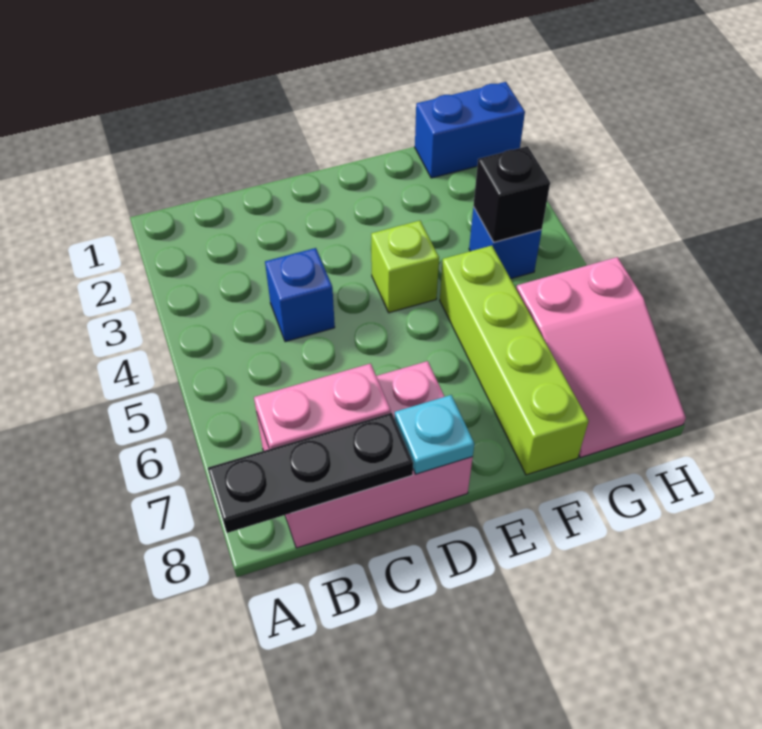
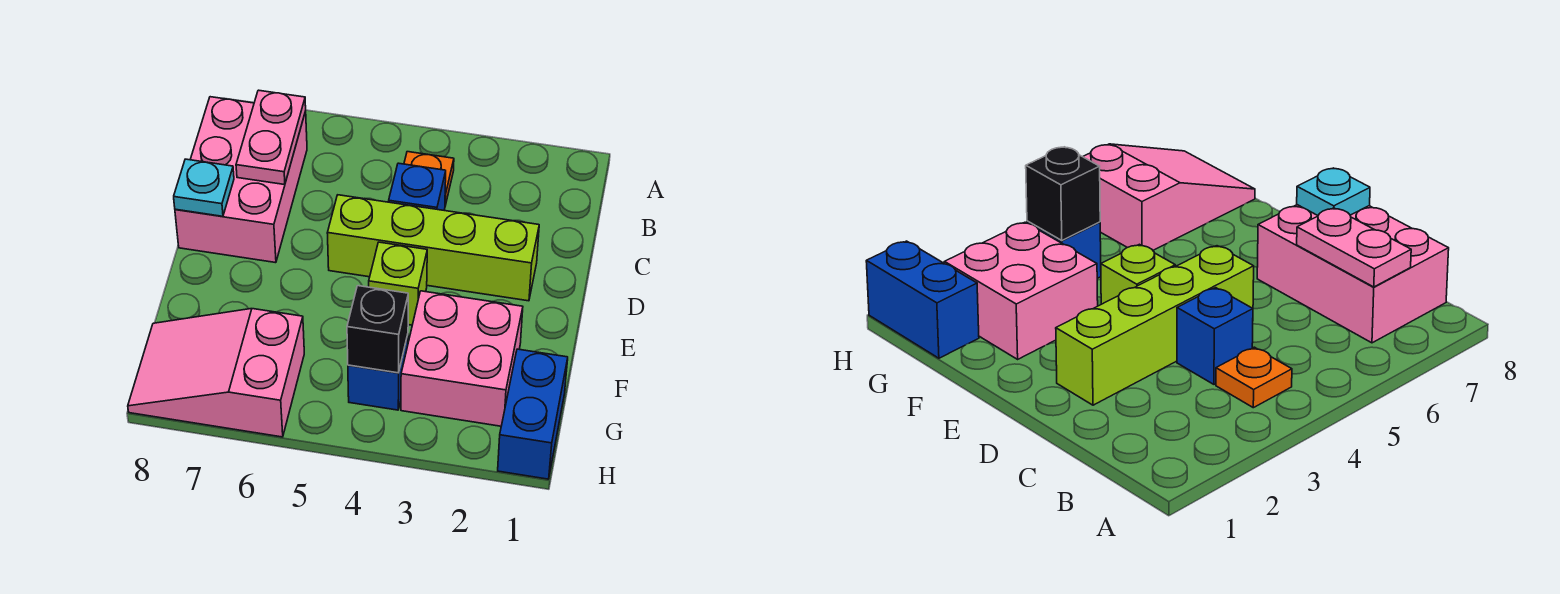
black 1x3 plate [208,413,413,533] -> none
none -> orange 1x1 plate [404,152,454,206]
none -> pink 2x2 brick [401,291,523,426]
lime 1x4 brick [440,246,589,475] -> lime 1x4 brick moved to [327,195,539,301]

